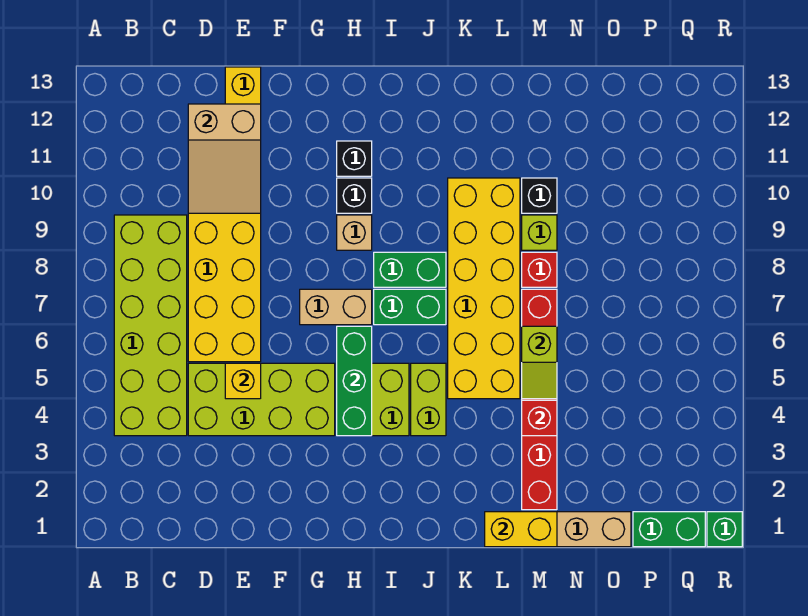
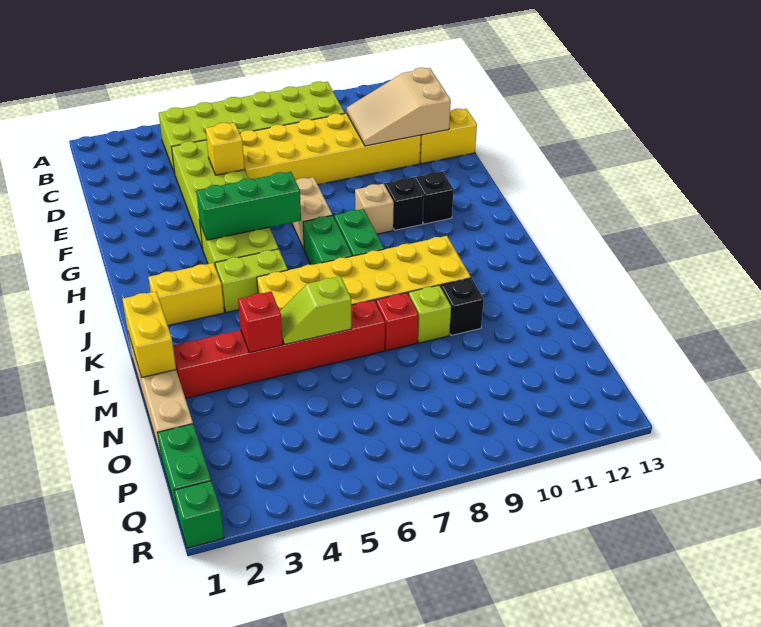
none -> yellow 1x2 brick [148,263,224,325]

